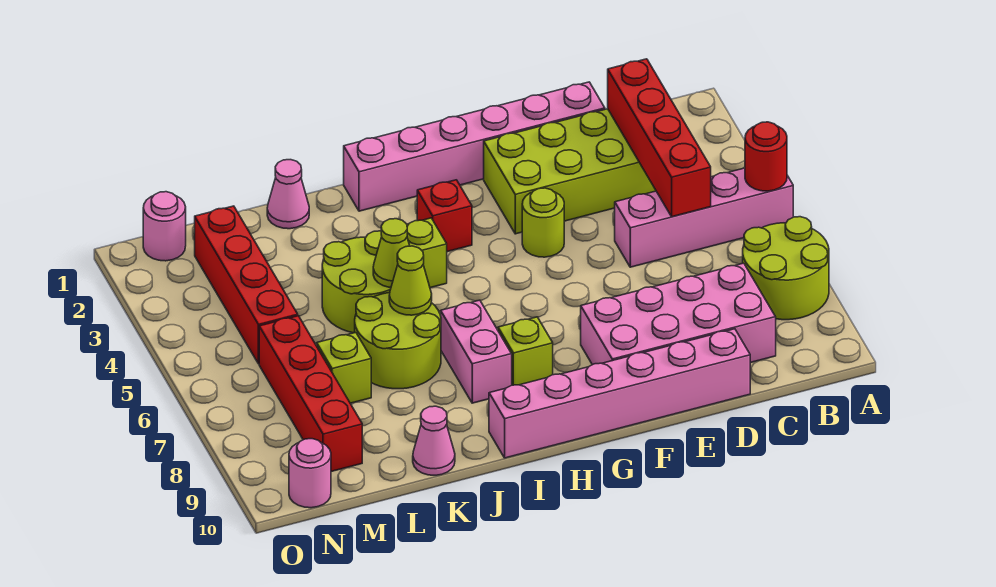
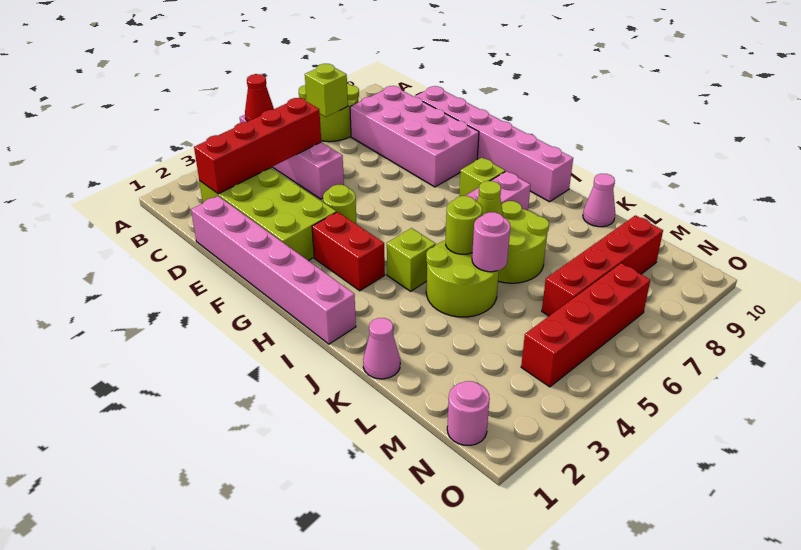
red 1x1 round brick [745,122,787,191] -> red 1x1 cone [245,74,274,122]
red 1x1 brick [417,180,472,252] -> red 1x2 brick [312,212,385,291]
lime 1x1 cone [373,219,410,287] -> lime 1x1 round brick [446,196,482,254]
lime 1x1 brick [317,333,371,403] -> lime 1x1 brick moved to [305,64,348,117]
red 1x4 brick [195,206,298,364] -> red 1x4 brick moved to [521,263,650,387]
pink 1x1 round brick [289,439,331,508] -> pink 1x1 round brick moved to [472,212,510,272]

